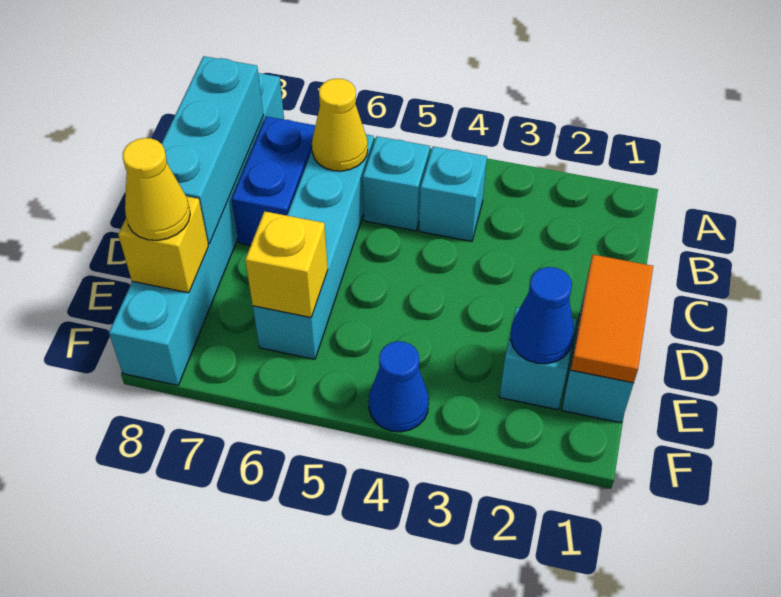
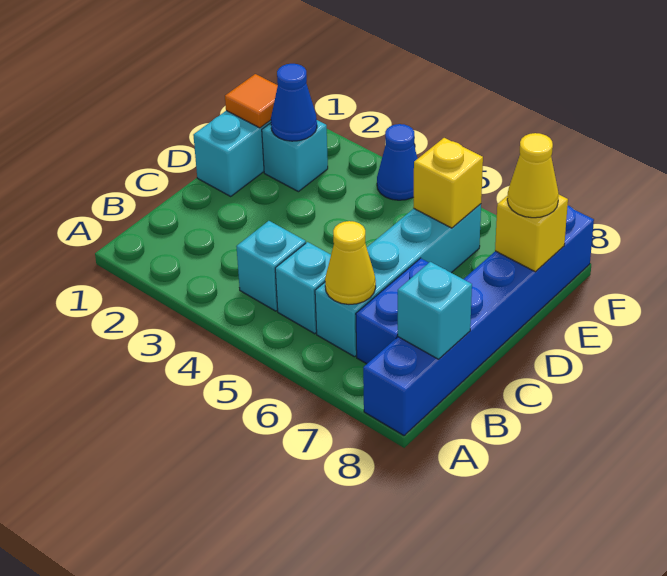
cyan 1x6 brick [109,73,284,385] -> blue 1x6 brick [363,206,594,435]
cyan 1x3 brick [162,56,263,244] -> cyan 1x1 brick [398,262,472,359]
orange 1x2 tile [571,255,653,383] -> orange 1x1 tile [225,74,278,128]

